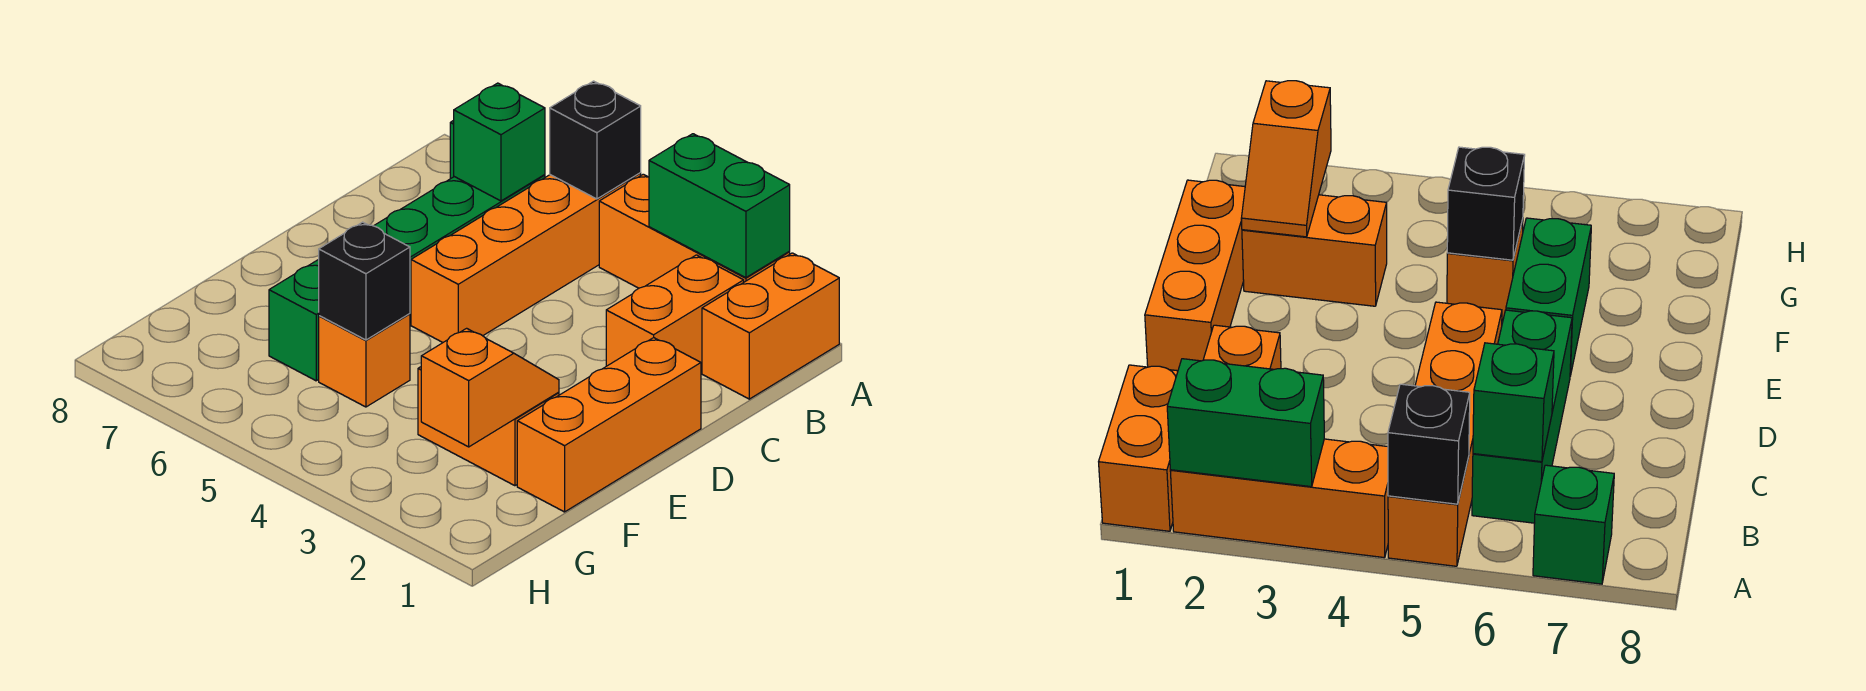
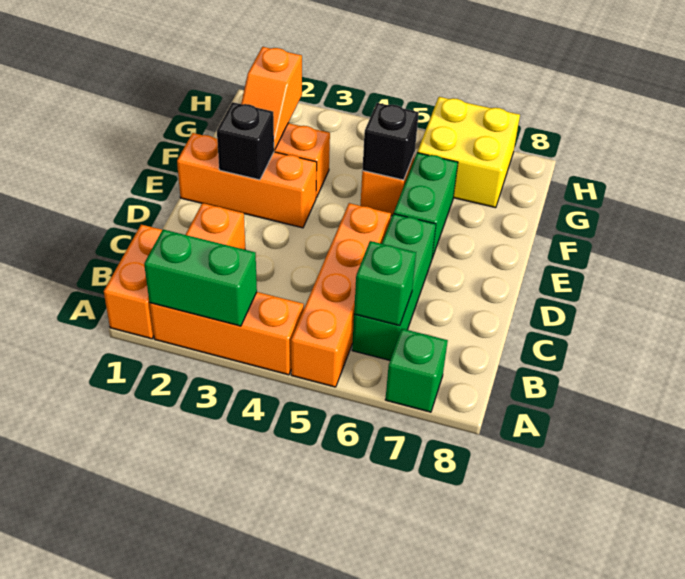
black 1x1 brick [550,81,641,199] -> black 1x1 brick moved to [217,102,274,180]
orange 1x3 brick [517,338,701,512] -> orange 1x3 brick turned to [177,133,317,228]
none -> yellow 2x2 brick [417,97,520,208]

